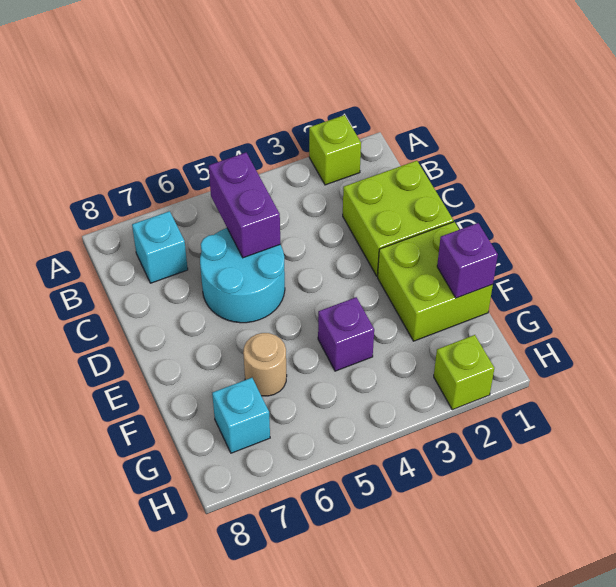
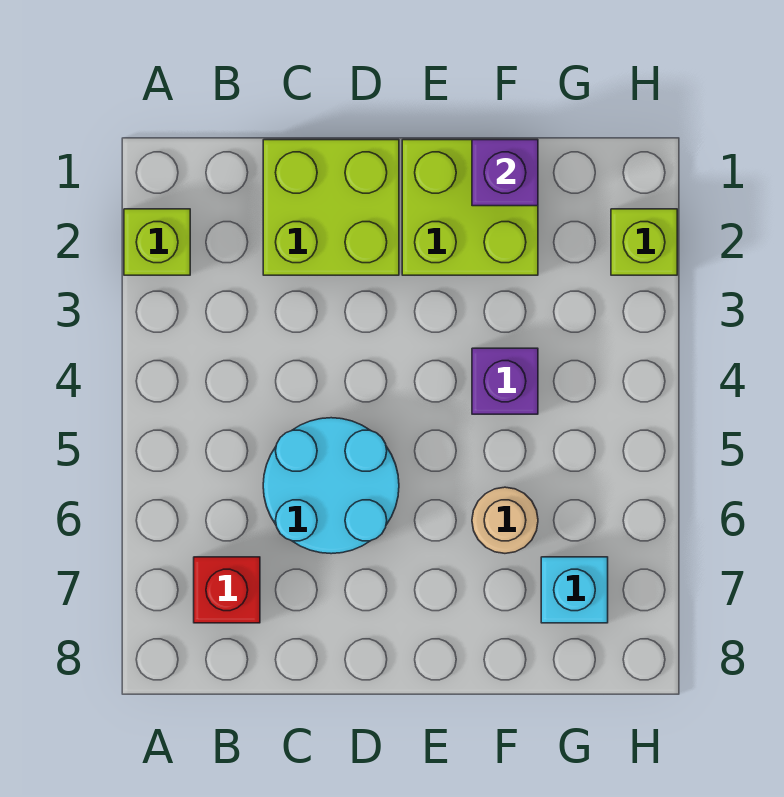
purple 1x2 brick [209,153,280,258] -> none
cyan 1x1 brick [132,211,188,283] -> red 1x1 brick [194,557,260,623]

